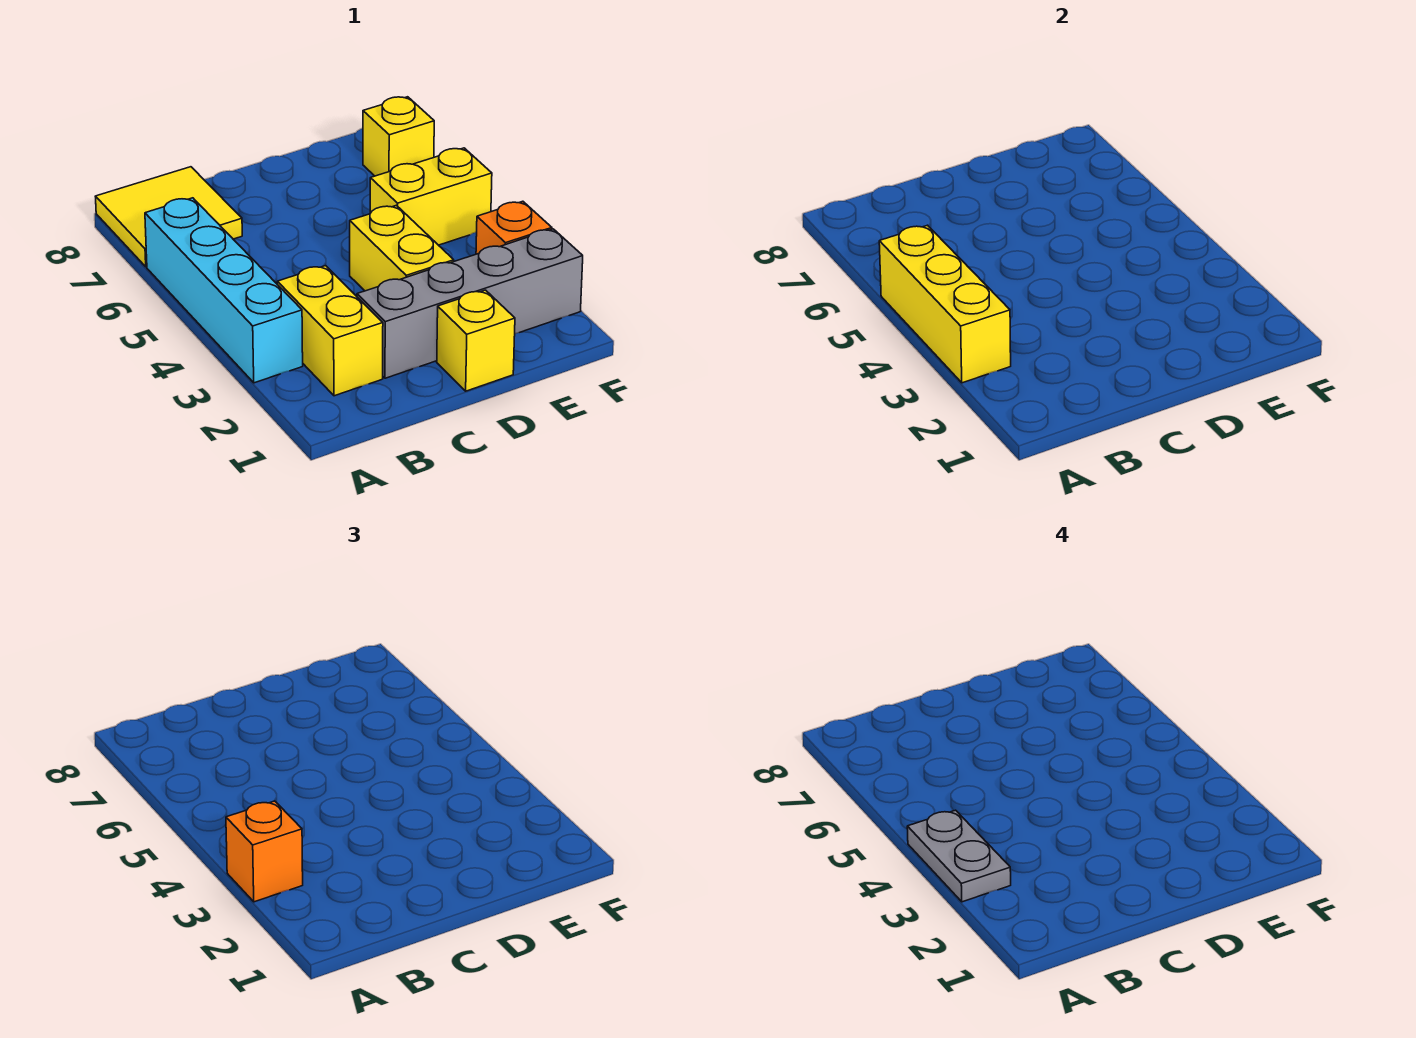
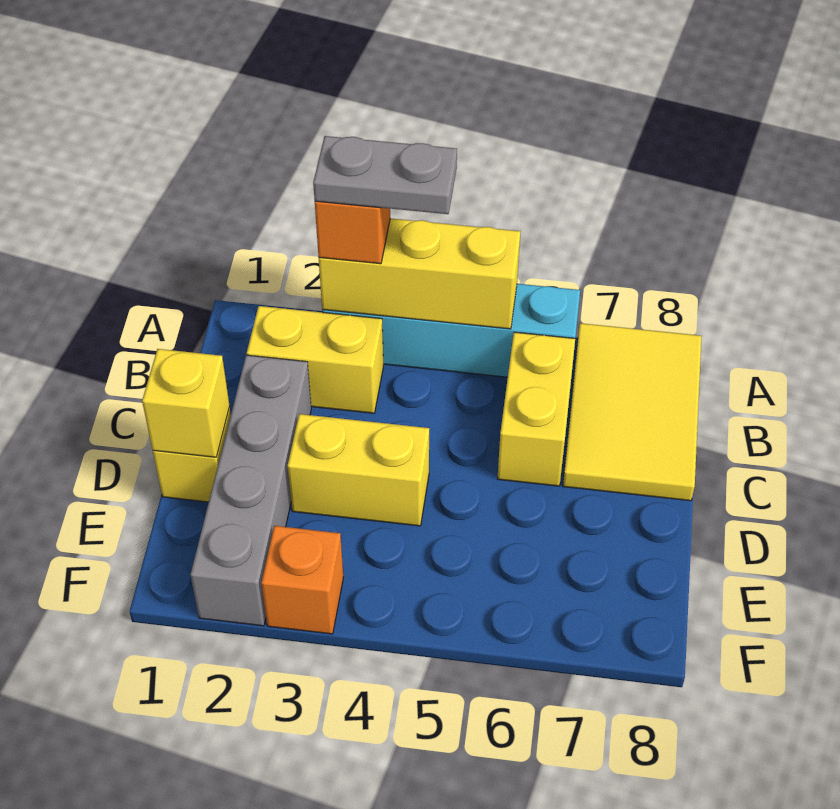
yellow 2x2 tile [95,167,242,267] -> yellow 2x3 tile [563,323,701,501]
yellow 1x2 brick [370,148,492,245] -> yellow 1x2 brick moved to [497,332,575,486]
yellow 1x1 brick [363,97,434,176] -> yellow 1x1 brick moved to [142,349,230,457]

